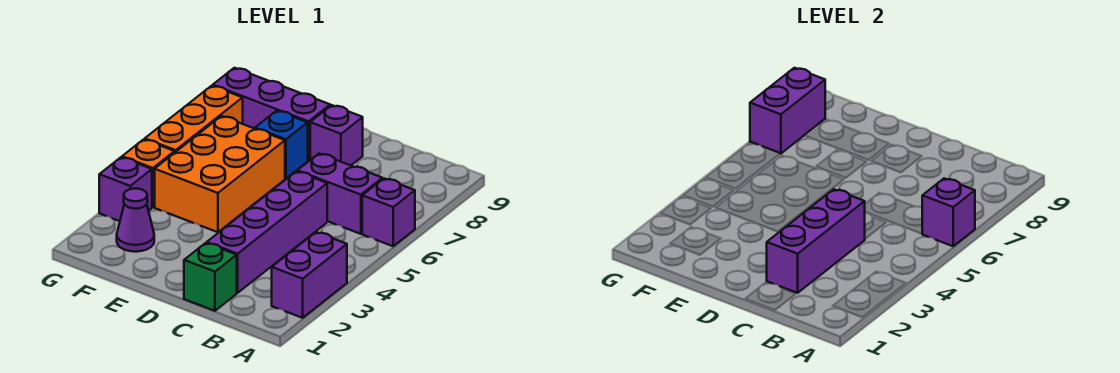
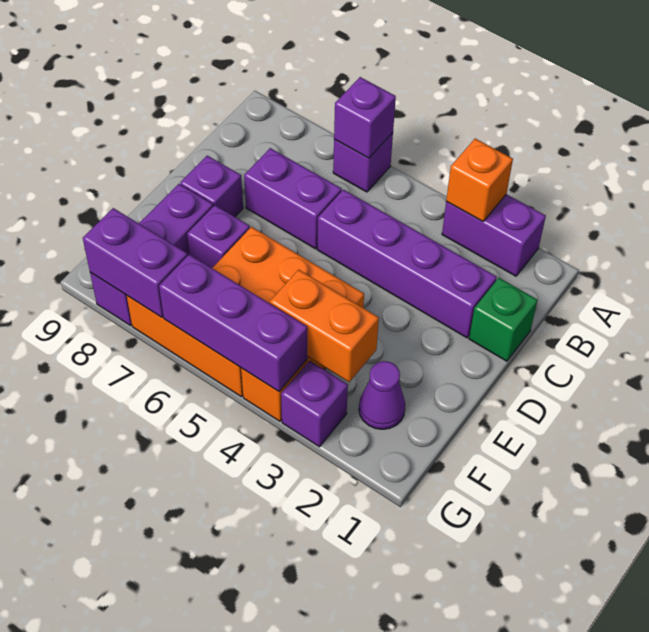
none -> orange 1x1 brick [446,139,513,222]
purple 1x2 brick [297,154,382,234] -> purple 1x2 brick turned to [244,148,342,249]
purple 1x3 brick [767,189,865,293] -> purple 1x3 brick moved to [159,254,307,391]
blue 1x1 brick [255,111,308,179] -> purple 1x1 brick [187,205,250,268]
none -> orange 1x2 brick [270,270,379,382]

